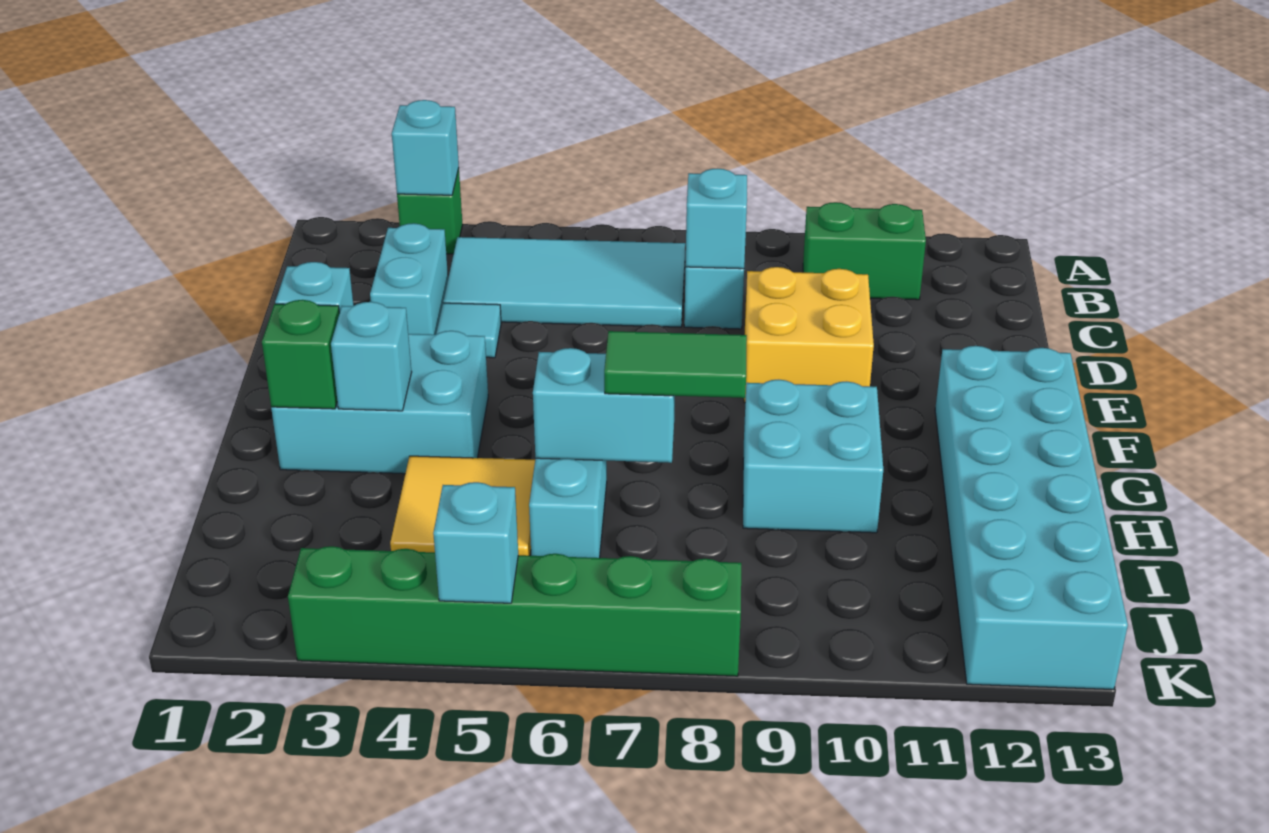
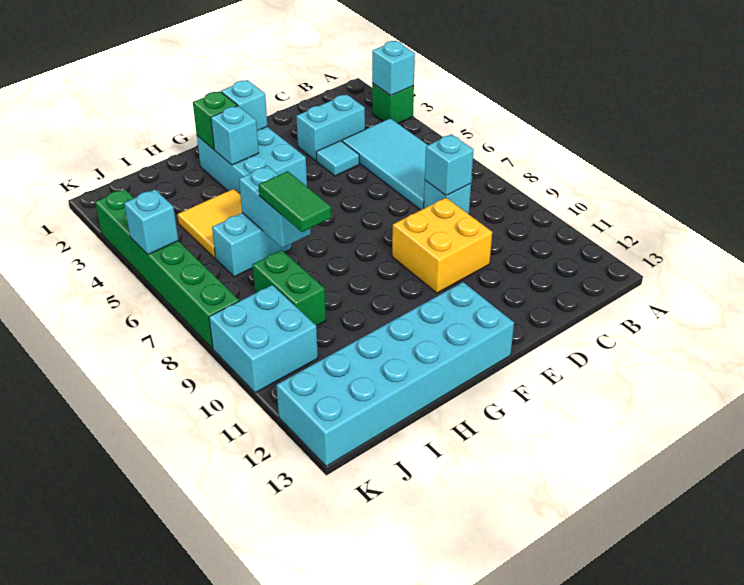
green 1x2 brick [803,202,926,300] -> green 1x2 brick moved to [253,250,326,326]
cyan 2x2 brick [743,380,883,533] -> cyan 2x2 brick moved to [209,285,318,393]

